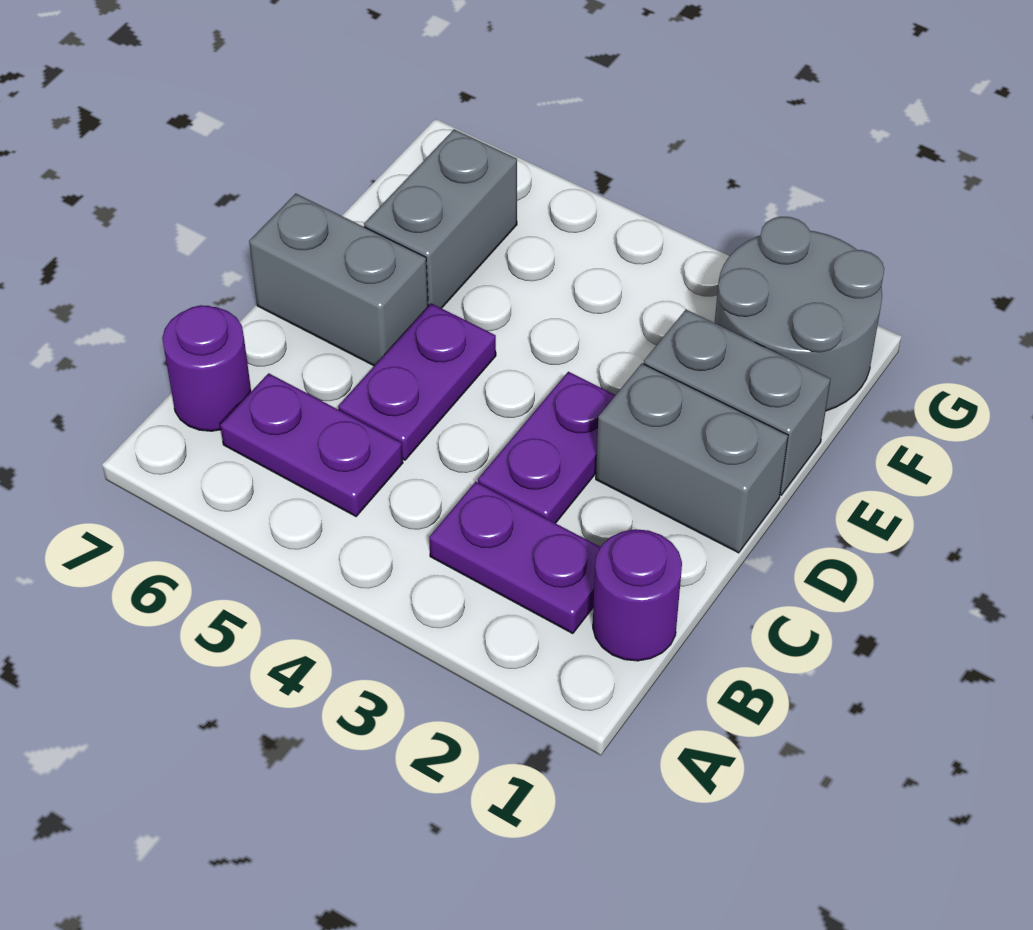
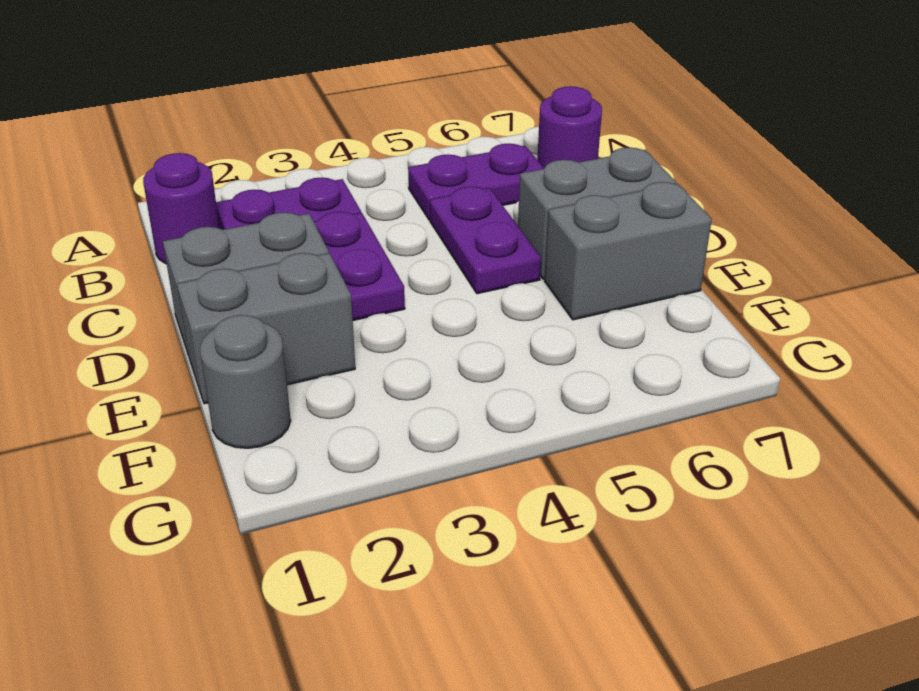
grey 1x2 brick [364,129,517,308] -> grey 1x2 brick turned to [545,182,712,320]
grey 2x2 round brick [715,217,884,411] -> grey 1x1 round brick [200,315,291,448]

